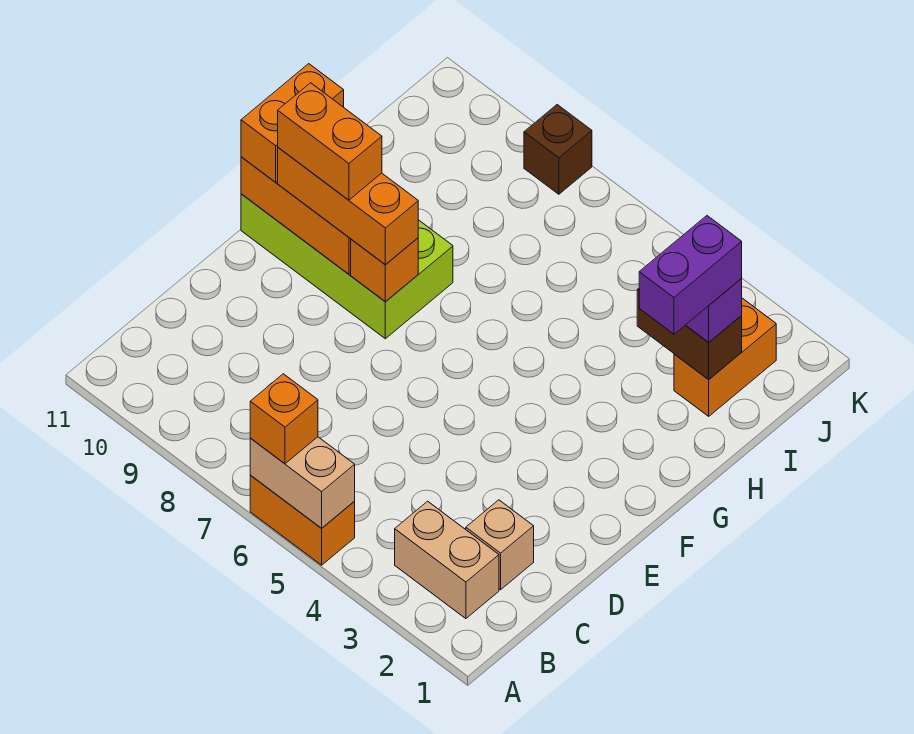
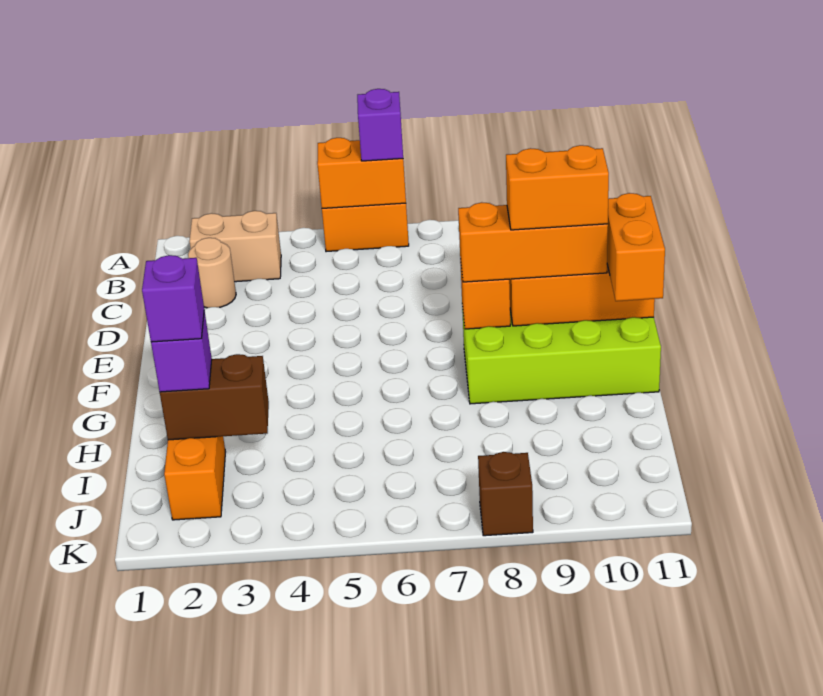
tan 1x2 brick [250,437,355,528] -> orange 1x2 brick [317,138,406,208]
orange 1x1 brick [250,374,318,464] -> purple 1x1 brick [357,89,403,161]
tan 1x1 brick [466,500,534,590] -> tan 1x1 round brick [188,238,236,308]
purple 1x2 brick [639,216,742,334] -> purple 1x1 brick [142,255,204,342]

